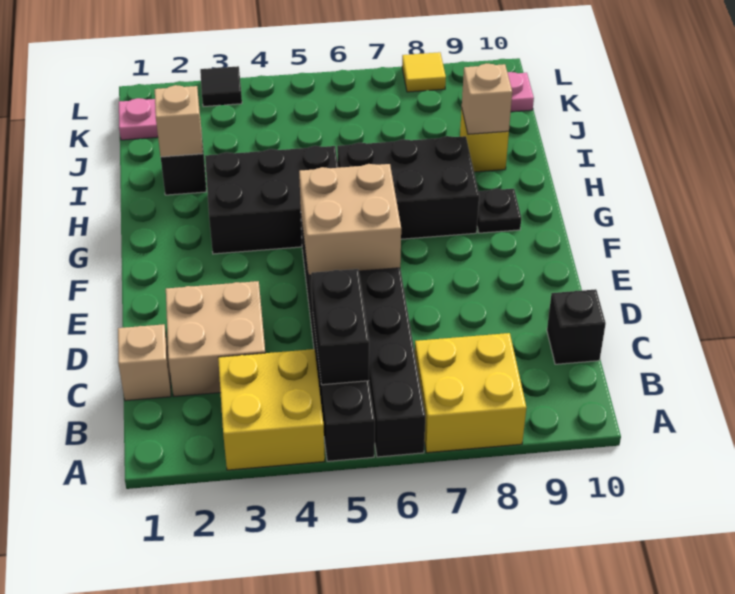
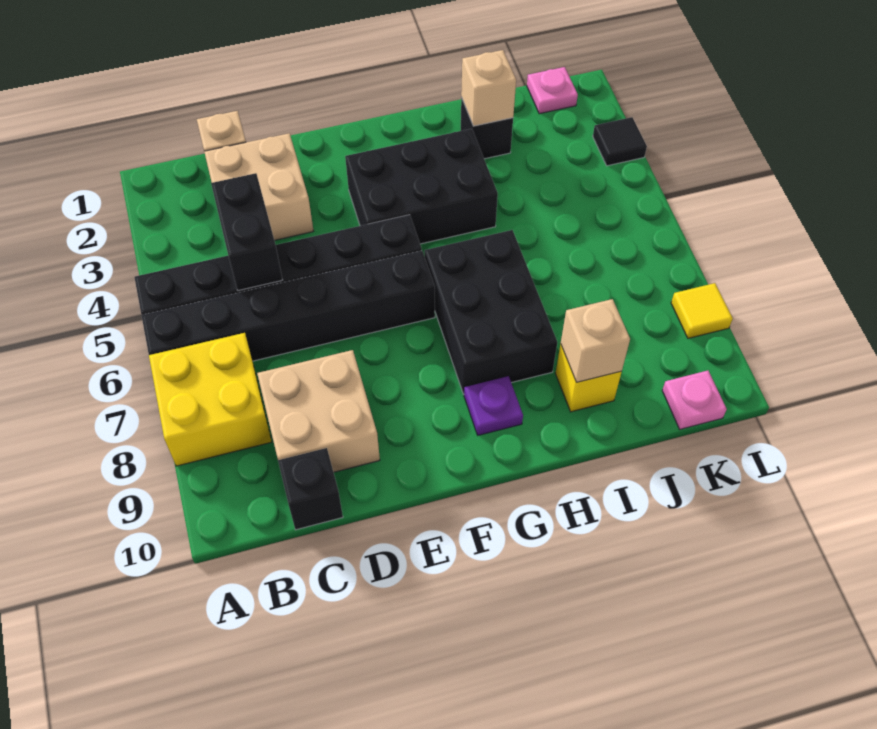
yellow 2x2 brick [218,349,325,470] -> none
black 1x2 brick [311,269,369,385] -> black 1x2 brick turned to [211,173,282,291]
tan 2x2 brick [299,164,401,275] -> tan 2x2 brick moved to [257,350,380,472]
black 2x3 brick [205,146,338,254] -> black 2x3 brick turned to [345,129,498,244]
black 1x1 plate [477,189,521,233] -> purple 1x1 plate [464,376,523,435]

